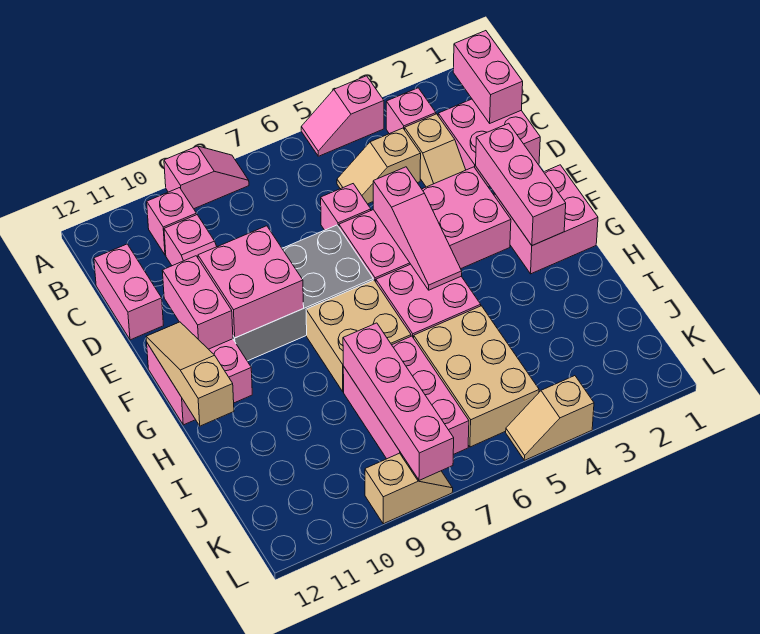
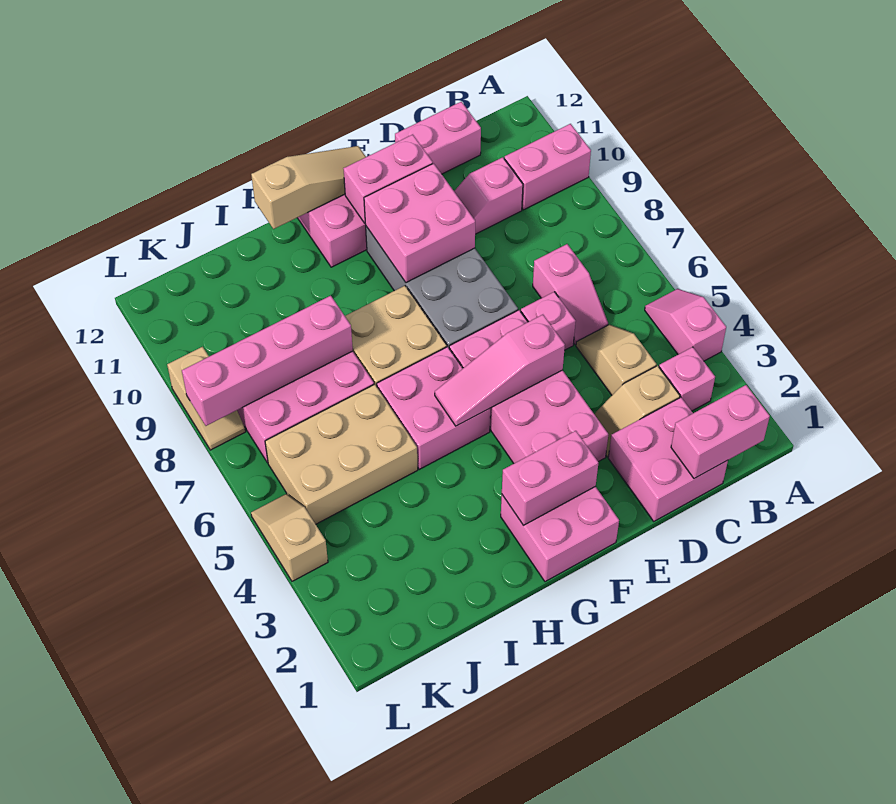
pink 1x2 slope [164,146,249,209] -> pink 1x2 slope moved to [533,244,608,345]
pink 1x1 brick [147,188,197,255] -> pink 1x2 brick [504,124,591,210]
pink 1x3 brick [476,123,566,246] -> pink 1x2 brick [502,431,598,525]

